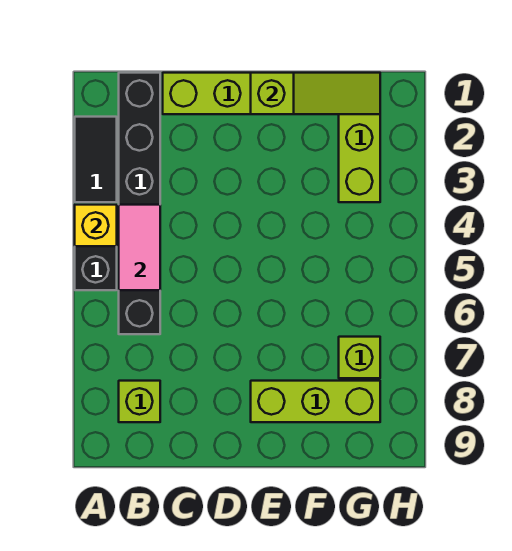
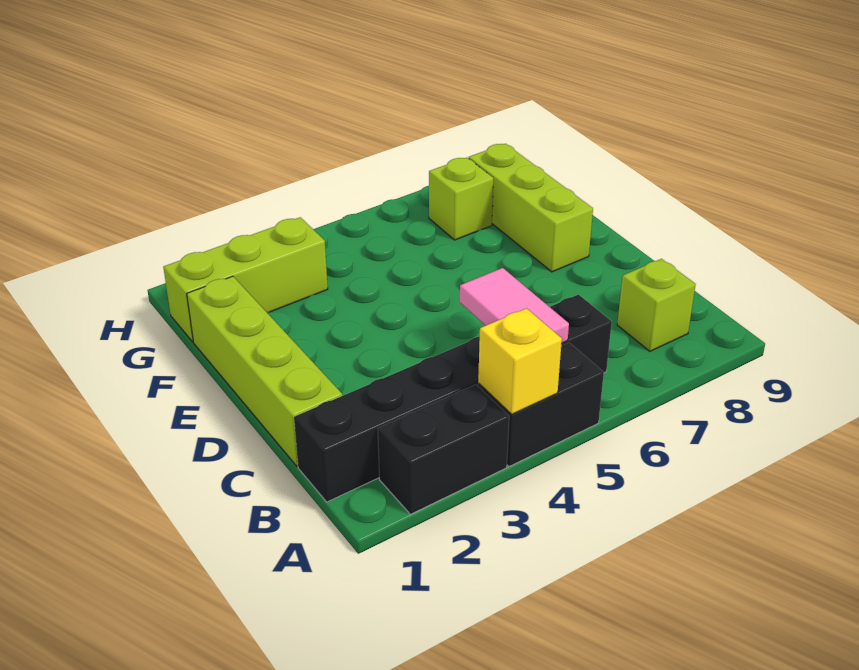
black 1x2 tile [75,117,117,202] -> black 1x2 brick [378,385,509,514]
pink 1x2 tile [119,205,160,290] -> pink 1x2 tile turned to [460,268,569,343]
lime 1x3 slope [251,73,380,114] -> none

